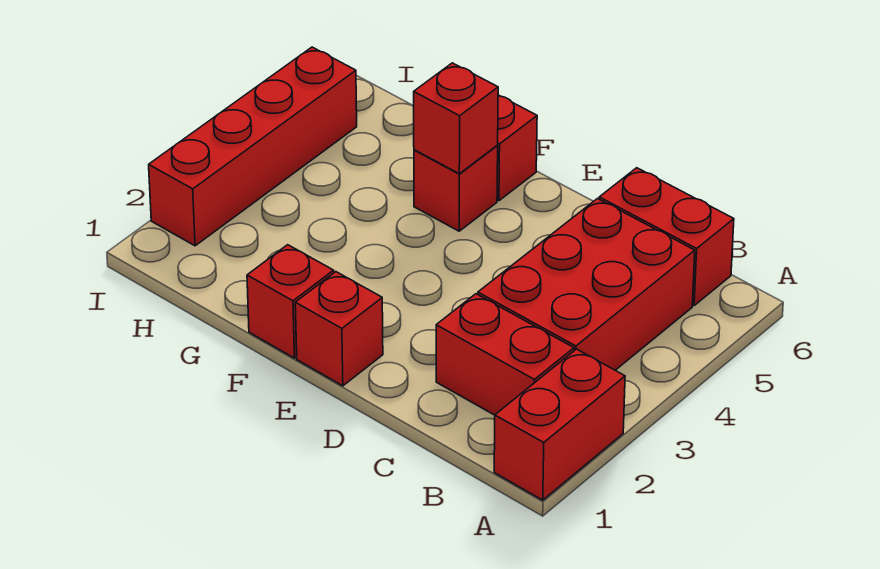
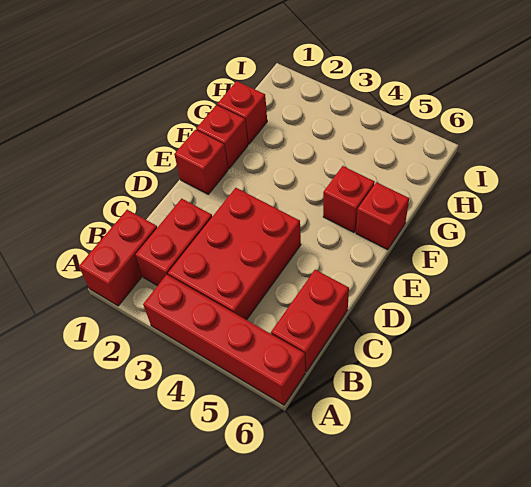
red 1x2 brick [494,349,625,500] -> red 1x2 brick turned to [79,210,157,306]
red 2x3 brick [478,199,695,370] -> red 2x3 brick turned to [168,188,301,320]
red 1x1 brick [414,63,498,174] -> red 1x1 brick moved to [217,81,267,144]
red 1x4 brick [149,47,357,246] -> red 1x4 brick moved to [143,275,305,405]

